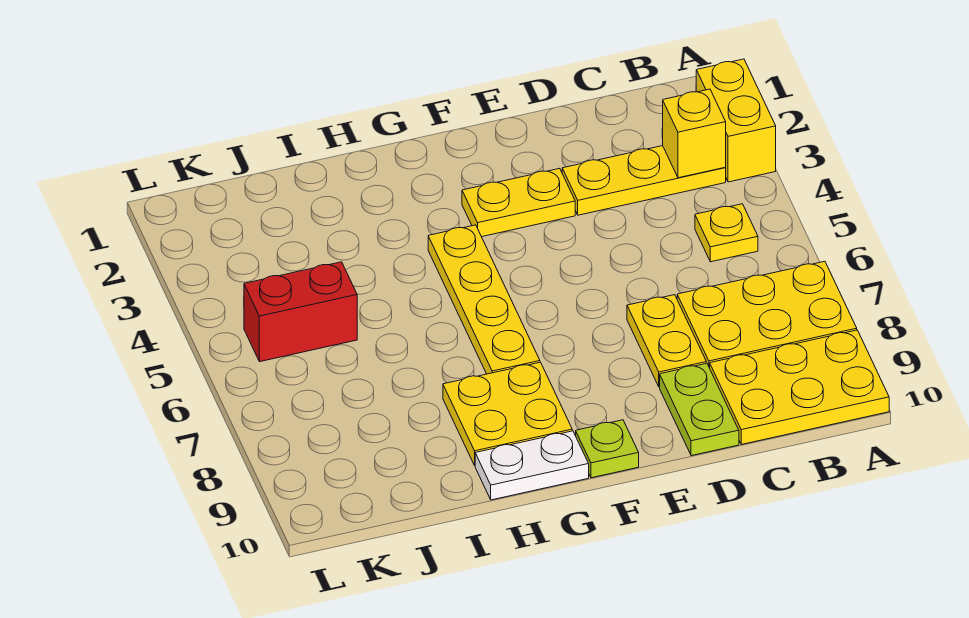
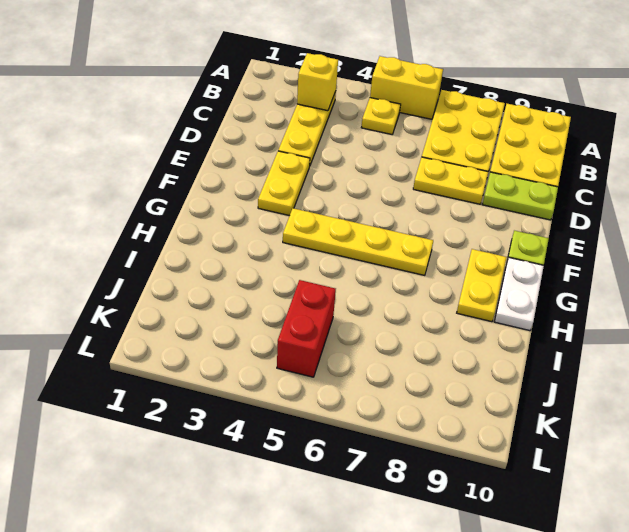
yellow 1x2 brick [696,59,776,182] -> yellow 1x2 brick moved to [370,56,443,119]
yellow 2x2 plate [443,362,572,465] -> yellow 1x2 plate [457,249,507,322]

